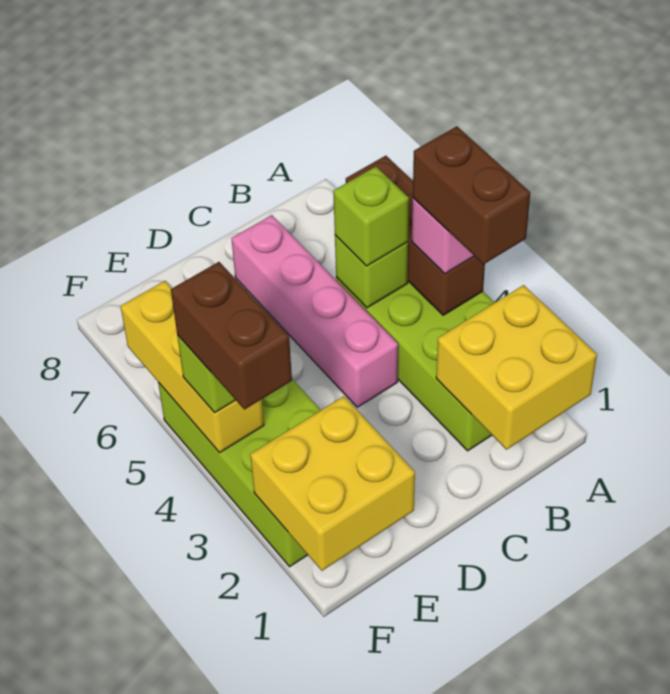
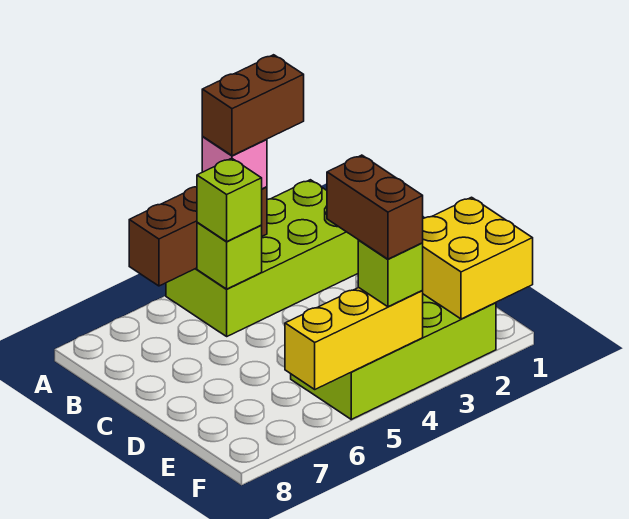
yellow 2x2 brick [436,285,597,450] -> none
pink 1x4 brick [231,215,398,407] -> none
brown 1x2 brick [171,262,292,409] -> brown 1x2 brick turned to [327,155,423,259]

